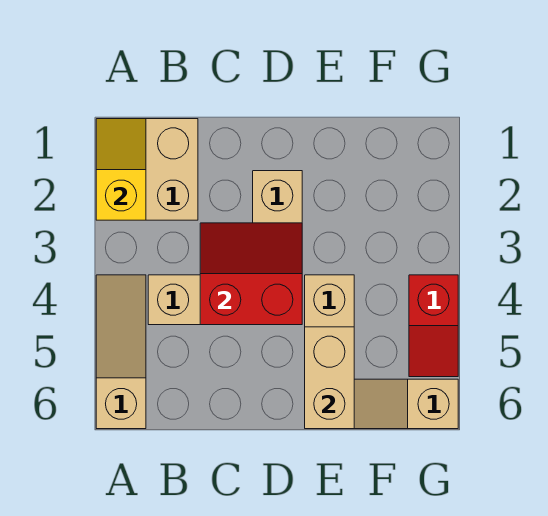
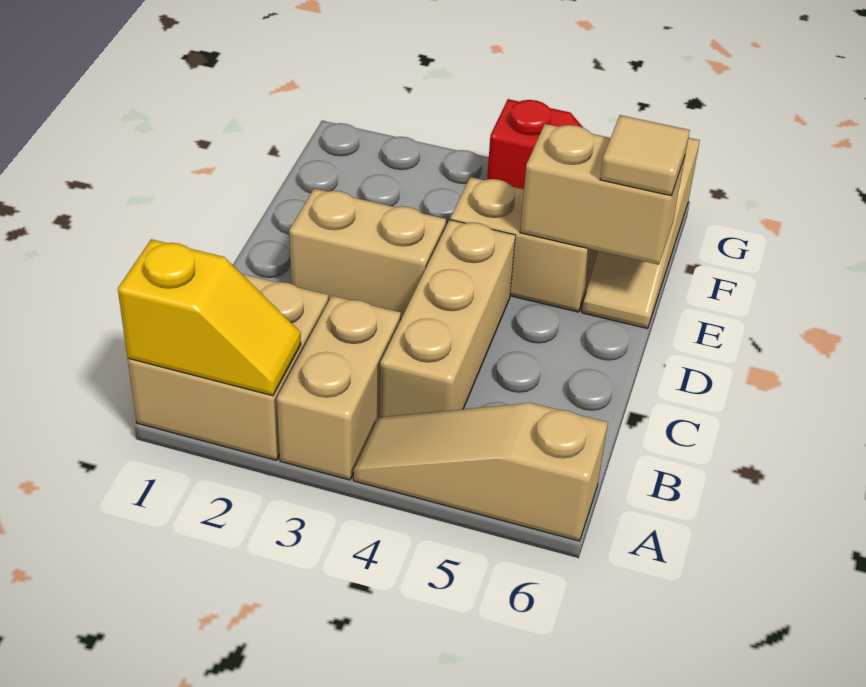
yellow 1x2 slope [96,119,146,220] -> yellow 1x2 slope turned to [118,239,301,396]
none -> tan 1x2 brick [277,296,401,480]
red 2x2 slope [200,223,302,325] -> none
none -> tan 1x1 tile [600,115,690,196]

